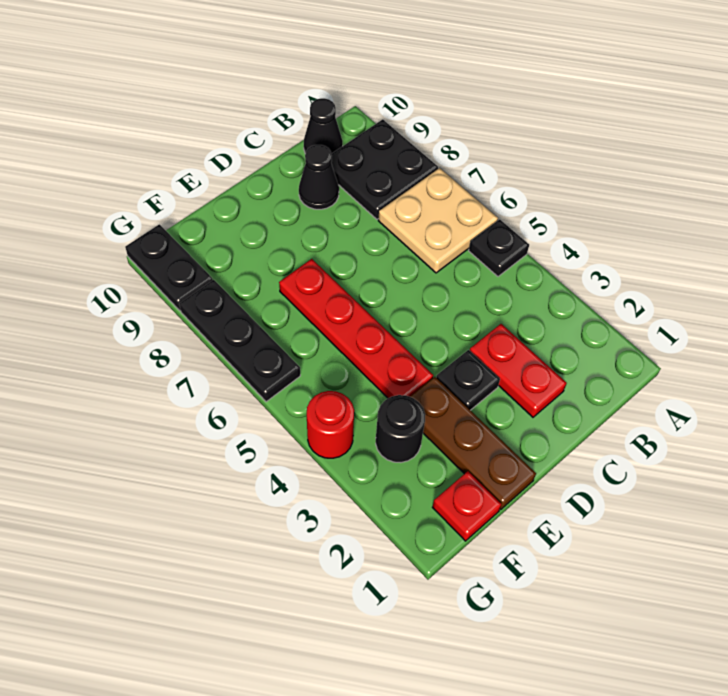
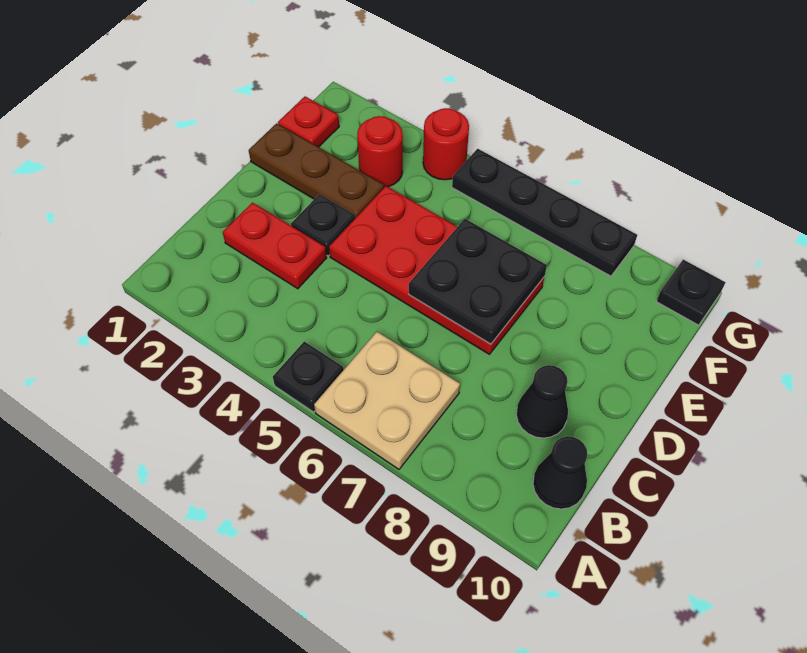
black 2x2 plate [331,119,438,219] -> black 2x2 plate moved to [409,219,547,344]
red 1x4 plate [279,259,433,398] -> red 2x4 plate [329,186,544,354]
black 1x1 round brick [376,395,425,463] -> red 1x1 round brick [357,116,403,187]
black 1x3 plate [179,280,300,402] -> black 1x4 plate [452,149,637,276]
black 1x2 plate [125,224,213,311] -> black 1x1 plate [657,259,726,325]

